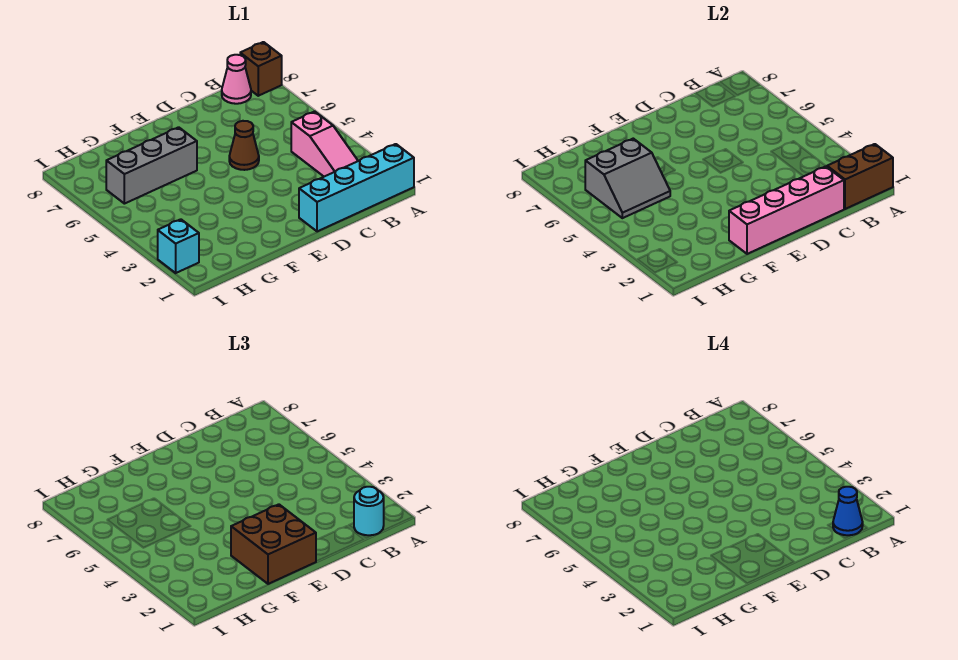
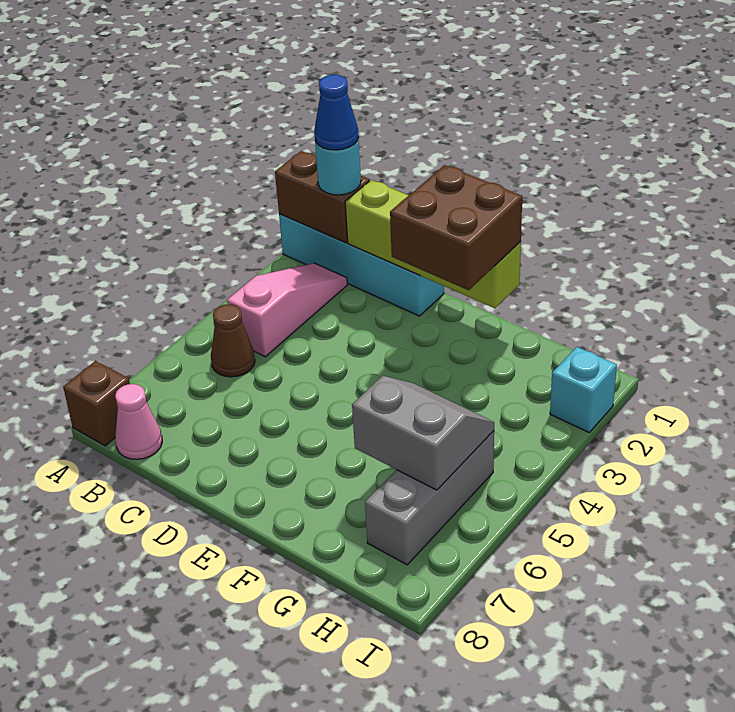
pink 1x4 brick [729,166,844,254] -> lime 1x4 brick [345,180,521,308]
brown 1x1 cone [229,121,259,170] -> brown 1x1 cone moved to [211,304,255,377]
grey 1x3 brick [106,127,197,204] -> grey 1x3 brick turned to [365,431,494,565]

